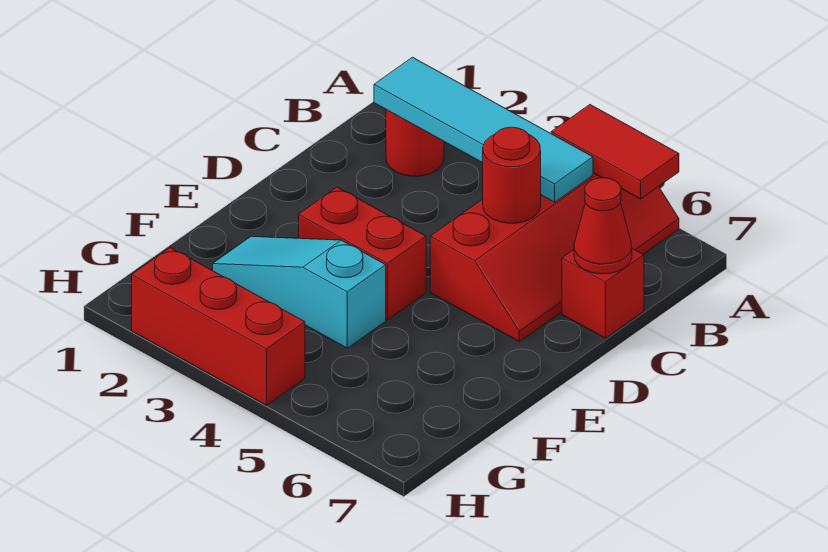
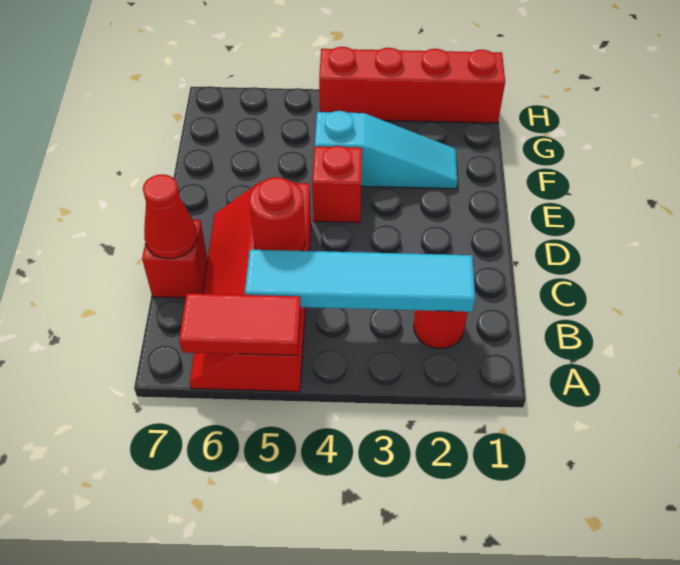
red 1x2 brick [299,187,426,320] -> red 1x1 brick [312,146,362,223]
red 1x3 brick [132,248,305,405] -> red 1x4 brick [319,47,505,123]

